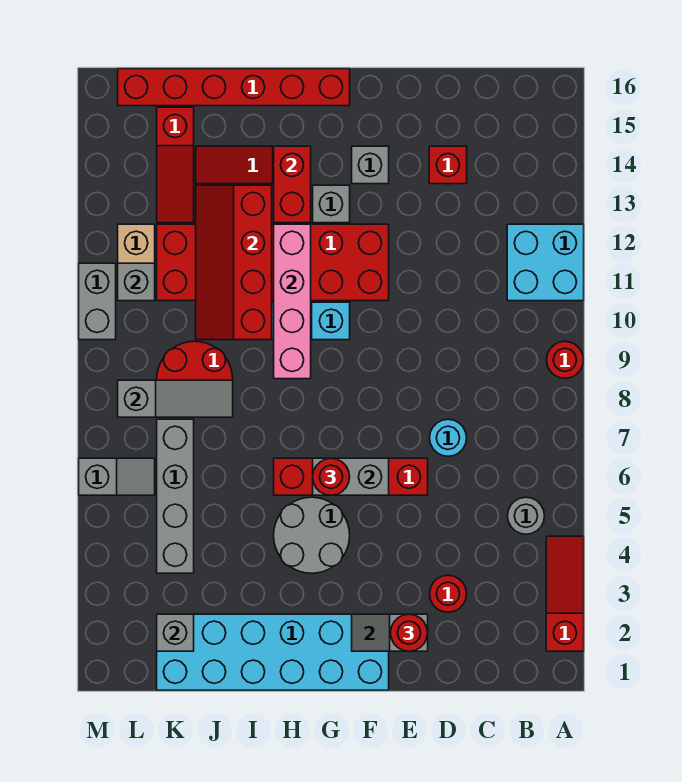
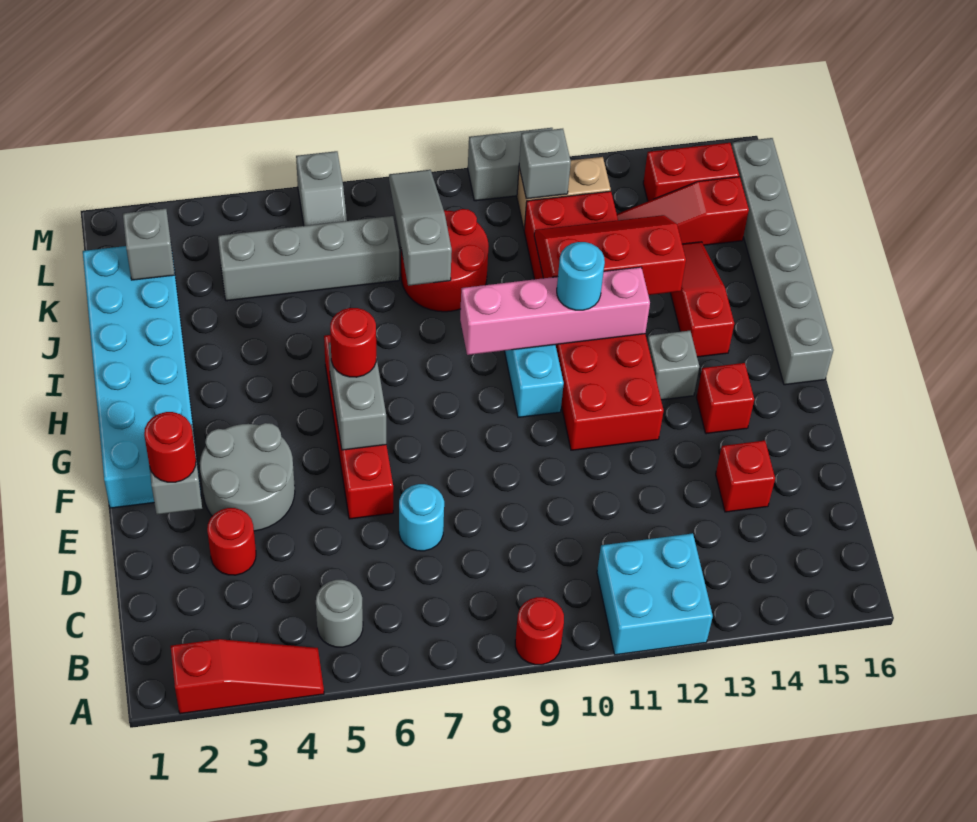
grey 1x1 brick [352,146,389,184] -> red 1x1 brick [696,363,754,434]
grey 2x2 round brick [274,497,350,573] -> grey 2x2 round brick moved to [200,423,295,531]
red 1x6 brick [118,69,350,106] -> grey 1x6 brick [732,138,833,385]
none -> cyan 1x1 round brick [557,242,605,310]
red 1x2 brick [274,146,311,223] -> red 1x2 brick moved to [643,143,739,201]
red 2x4 slope [196,185,272,340] -> red 2x3 slope [534,215,686,295]
grey 1x3 slope [118,380,233,417] -> grey 1x3 slope turned to [389,170,452,286]

